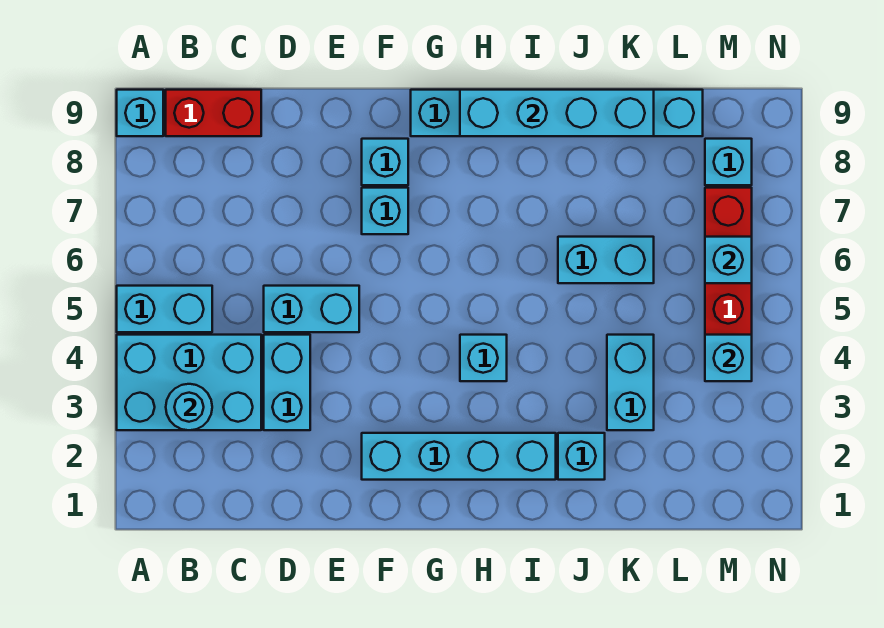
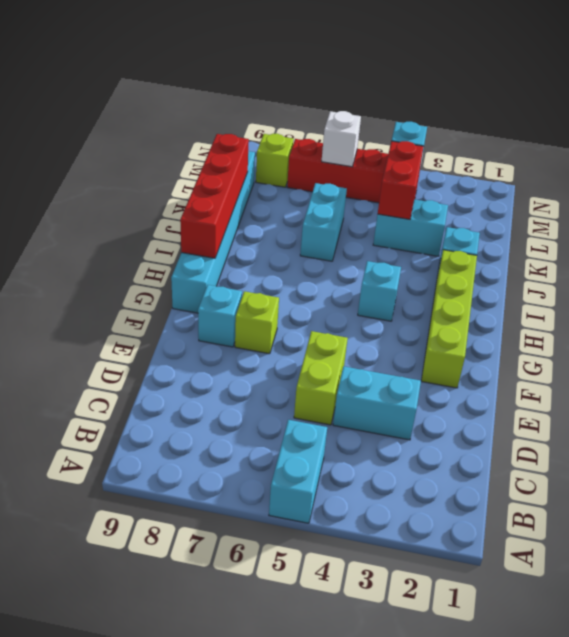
cyan 2x3 brick [117,335,261,430] -> none
cyan 1x1 brick [117,90,163,136] -> none
cyan 1x1 round brick [166,384,212,430] -> none
red 1x2 brick [166,90,261,136] -> red 1x2 brick moved to [378,141,424,219]
cyan 1x2 brick [264,286,359,332] -> lime 1x2 brick [294,331,348,425]
cyan 1x4 brick [362,433,556,480] -> lime 1x4 brick [421,250,477,388]
cyan 1x1 brick [362,188,408,234] -> lime 1x1 brick [235,291,279,354]
cyan 1x4 brick [460,90,654,136] -> red 1x4 brick [180,134,249,258]
cyan 1x1 brick [705,237,752,283] -> white 1x1 brick [322,111,361,167]
cyan 1x1 brick [705,139,752,185] -> lime 1x1 brick [256,134,294,187]

